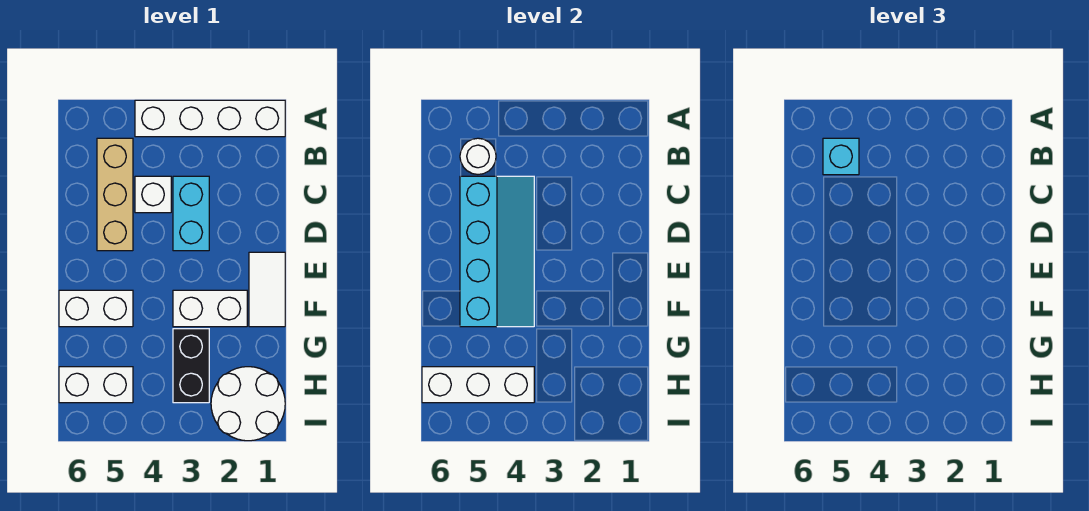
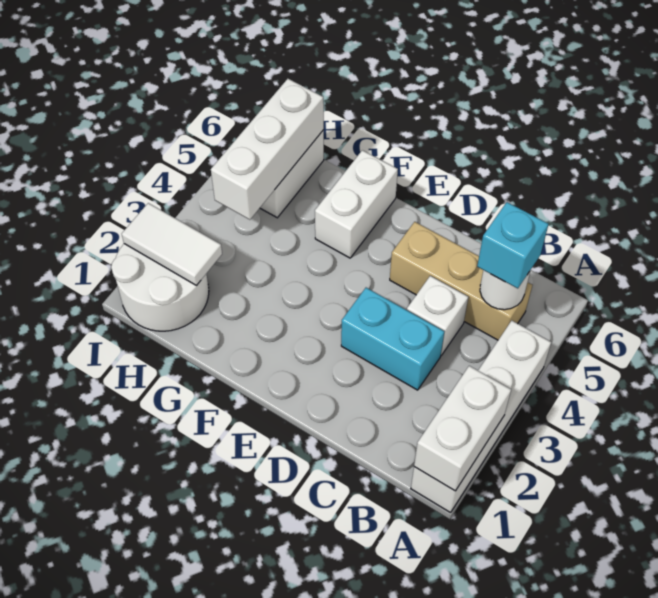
cyan 2x4 slope [460,176,534,327] -> none
white 1x2 tile [249,252,285,327] -> white 1x2 tile moved to [122,203,222,286]
white 1x2 brick [173,290,247,327] -> white 1x2 brick moved to [414,366,511,491]
black 1x2 brick [173,329,209,403] -> none

